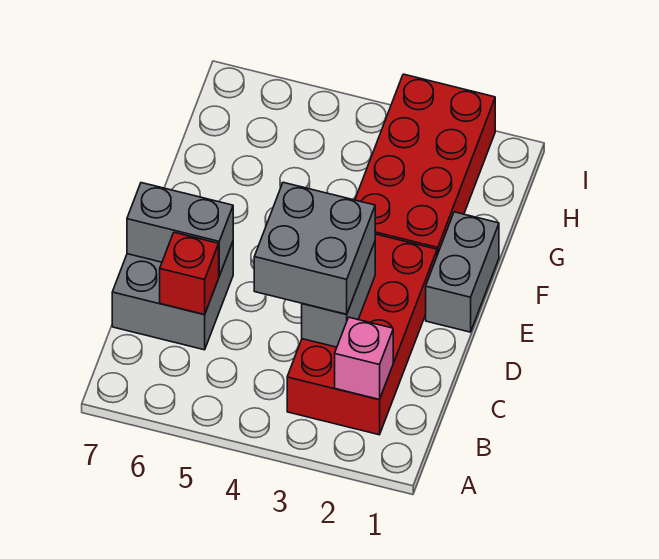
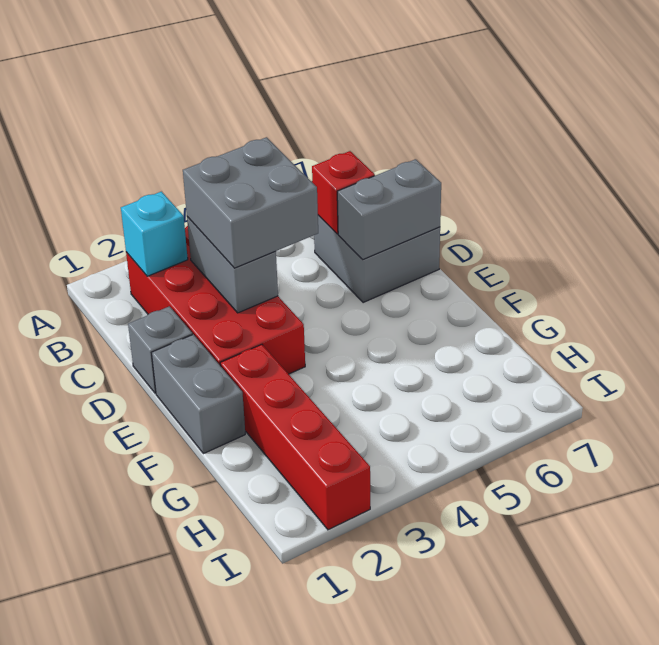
pink 1x1 brick [335,317,393,400] -> cyan 1x1 brick [121,192,188,276]
none -> grey 1x1 brick [128,306,192,393]
red 2x4 brick [355,74,495,255] -> red 1x4 brick [220,344,370,530]

